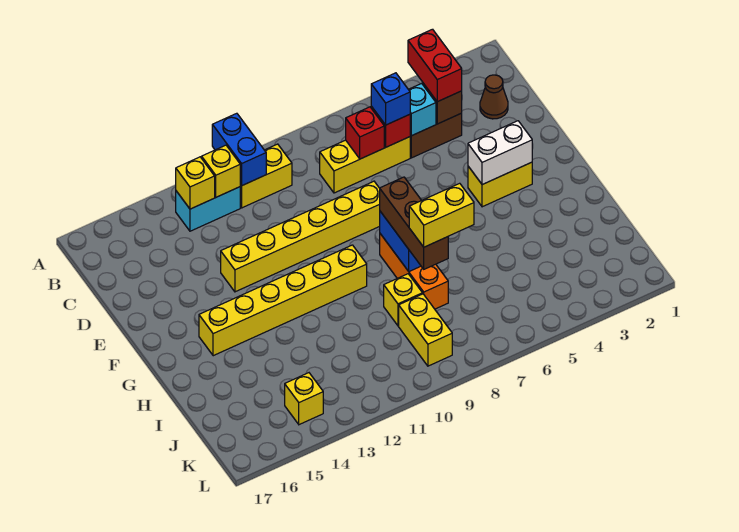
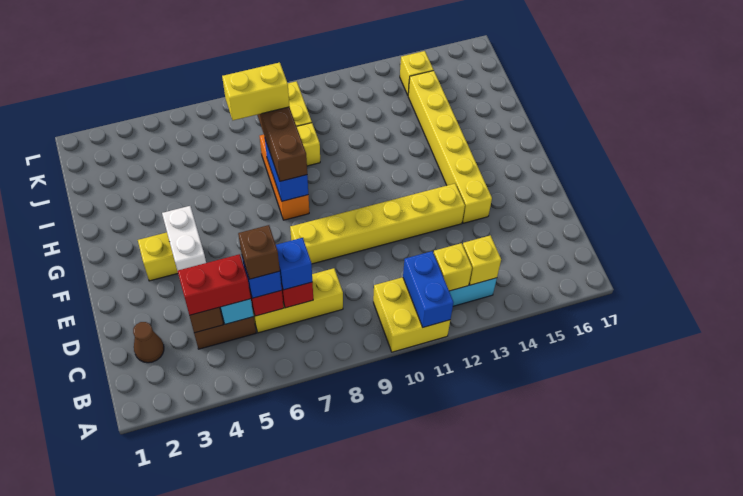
red 1x2 brick [408,29,462,102] -> red 1x2 brick turned to [178,254,251,315]
yellow 1x2 brick [240,144,292,208] -> yellow 2x2 brick [373,277,450,352]
none -> brown 1x1 brick [238,225,280,279]
none -> blue 1x1 brick [276,238,312,290]
white 1x2 brick [468,121,532,185] -> white 1x2 brick turned to [162,206,206,271]
yellow 1x6 brick [199,245,367,356] -> yellow 1x6 brick turned to [408,71,492,223]

